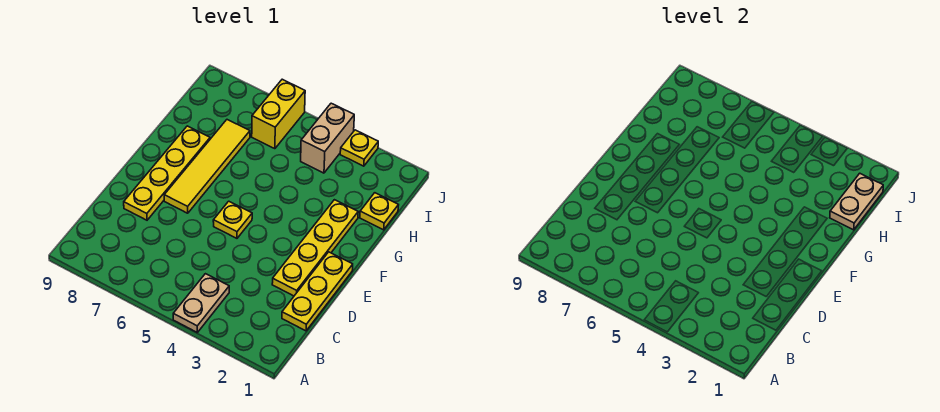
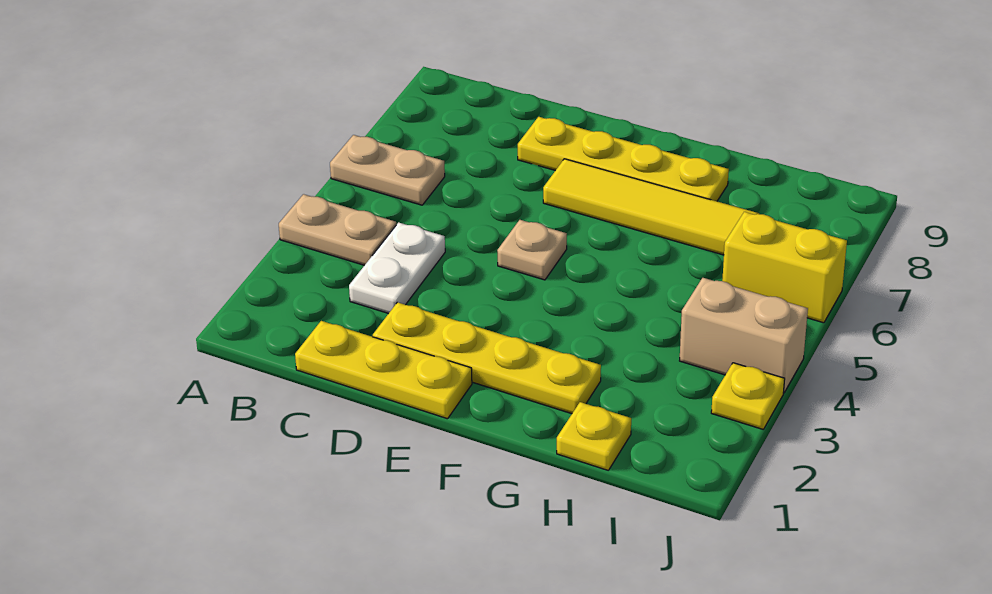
none -> white 1x2 plate [349,222,445,314]
yellow 1x1 plate [213,201,252,238] -> tan 1x1 plate [497,220,567,280]
tan 1x2 plate [830,173,883,230] -> tan 1x2 plate moved to [330,135,445,205]

